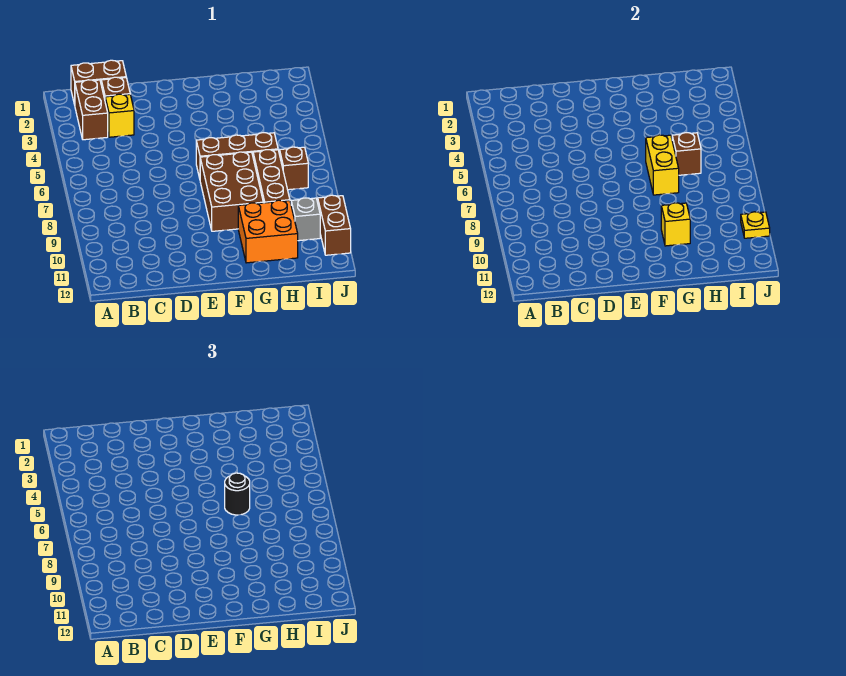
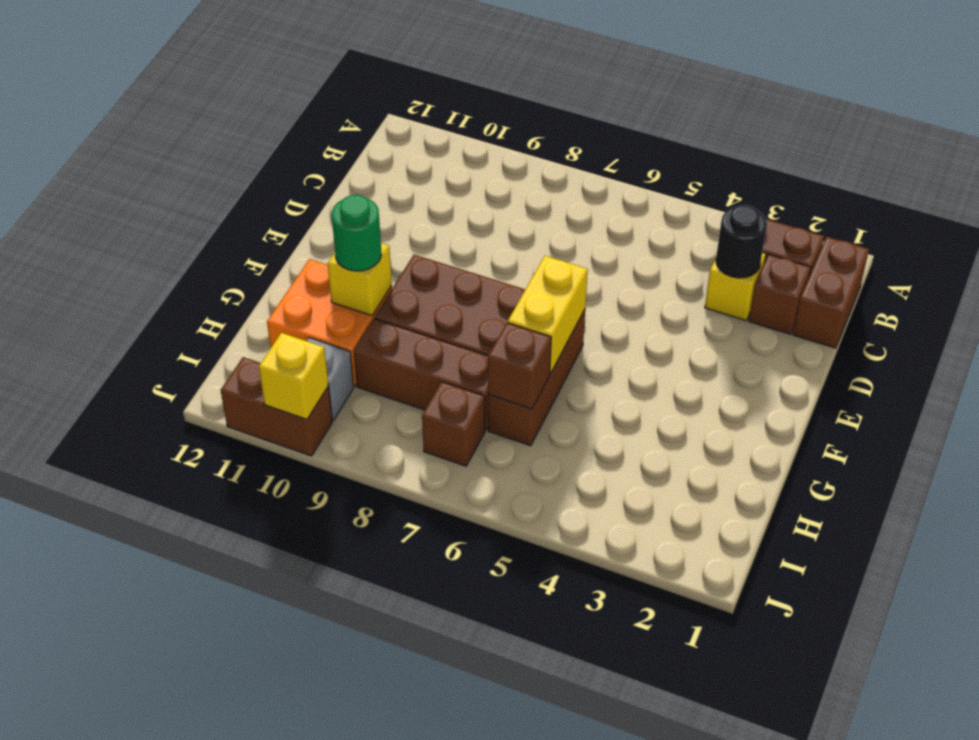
yellow 1x2 brick [646,135,679,195] -> yellow 1x2 brick turned to [508,256,588,374]
black 1x1 round brick [225,473,250,515] -> black 1x1 round brick moved to [716,205,767,278]
none -> green 1x1 round brick [332,195,382,271]
yellow 1x1 plate [741,212,770,238] -> yellow 1x1 brick [259,333,328,419]

